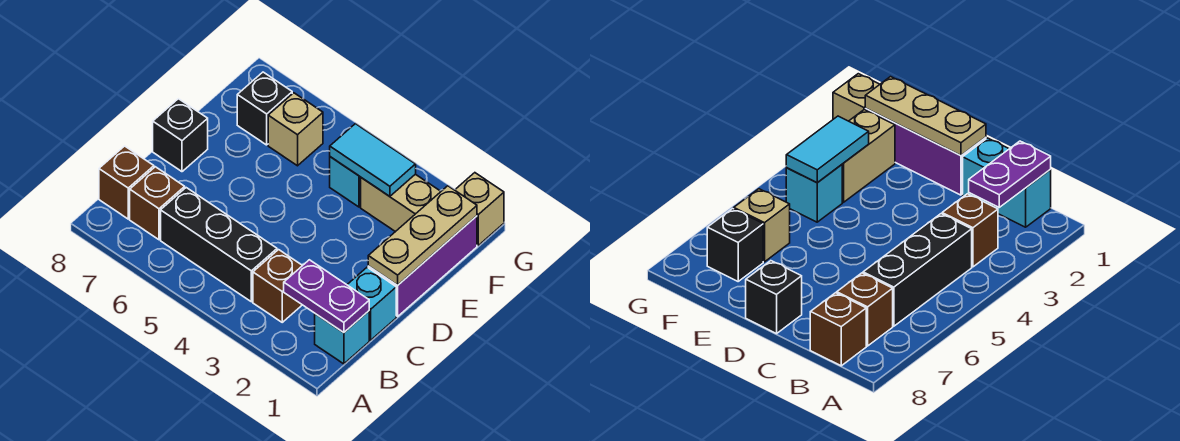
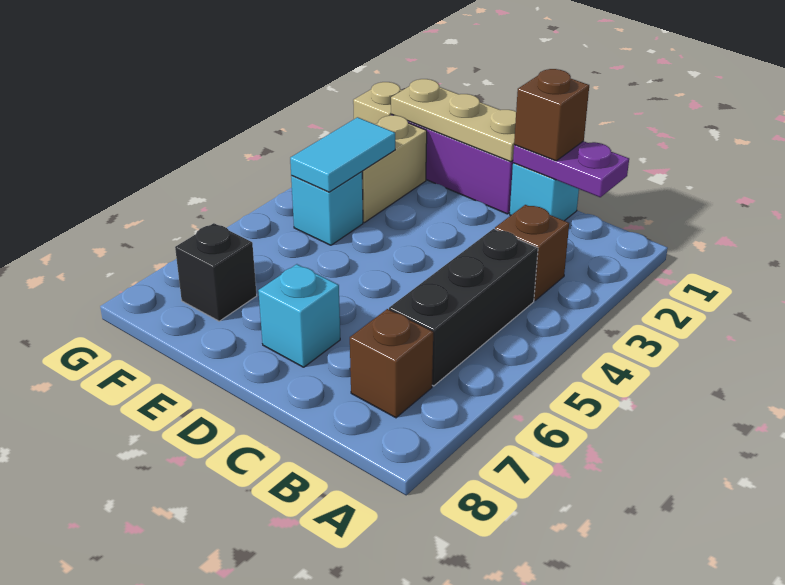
cyan 1x1 brick [315,311,369,364] -> cyan 1x1 brick moved to [258,264,340,367]
purple 1x2 plate [284,260,369,333] -> purple 1x2 plate turned to [513,141,629,197]
brown 1x1 brick [99,146,154,219] -> brown 1x1 brick moved to [514,69,589,161]
black 1x1 brick [153,99,208,172] -> none
tan 1x1 brick [268,93,323,166] -> none

